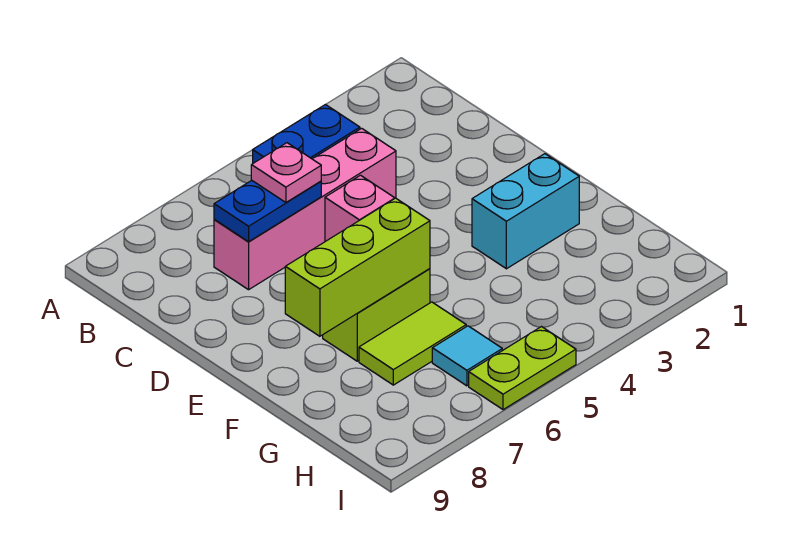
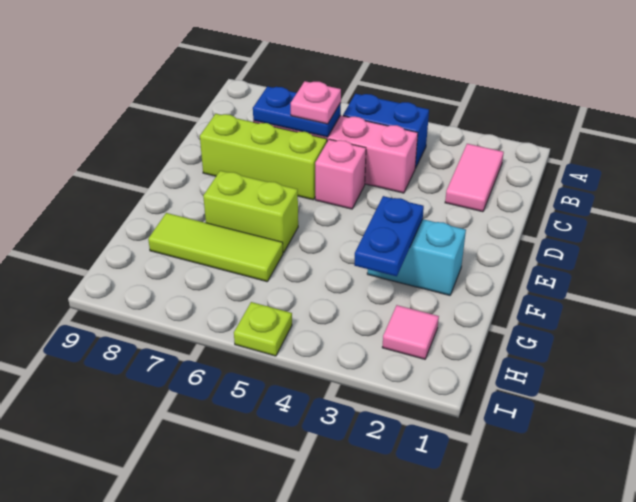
none -> pink 1x2 tile [445,144,504,212]
none -> blue 1x2 plate [354,196,424,276]
lime 1x3 brick [285,198,430,336] -> lime 1x3 brick moved to [200,114,327,200]
lime 1x2 tile [359,302,466,385] -> lime 1x3 tile [148,213,283,282]
none -> pink 1x1 tile [382,305,439,359]
cyan 1x1 tile [432,326,502,386] -> none
lime 1x2 plate [469,327,576,410] -> lime 1x1 plate [234,302,292,356]

